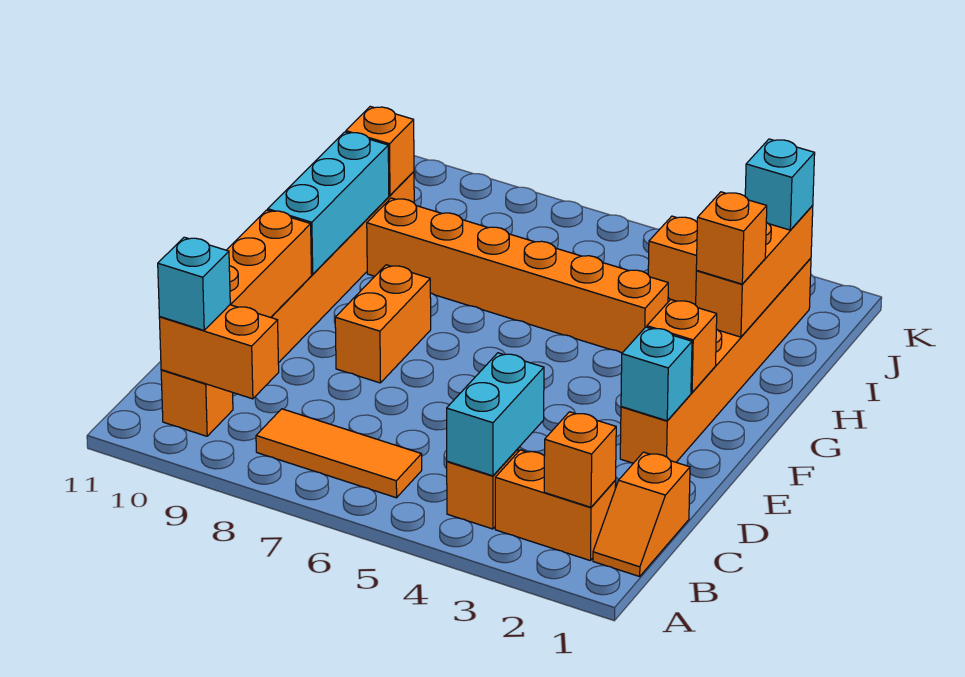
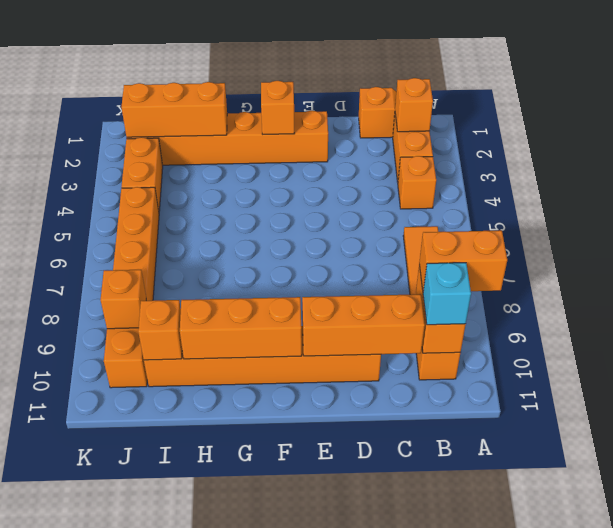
cyan 1x2 brick [447,353,544,476] -> none
cyan 1x1 brick [621,327,692,421] -> none
orange 1x2 brick [335,265,431,383] -> orange 1x2 brick moved to [419,230,507,291]
cyan 1x3 brick [268,132,389,274] -> orange 1x3 brick [180,297,302,359]
orange 1x1 brick [696,192,767,284] -> orange 1x1 brick moved to [101,270,146,329]
orange 1x6 brick [367,198,668,353] -> orange 1x6 brick moved to [104,187,159,388]
cyan 1x1 brick [745,139,815,230] -> none

